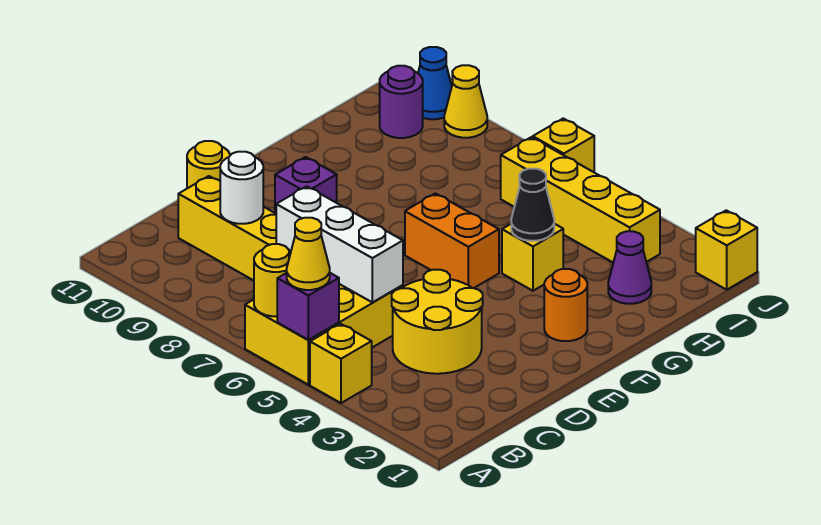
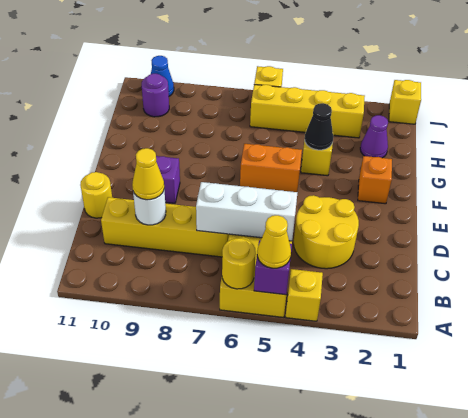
orange 1x1 round brick [544,269,587,341] -> orange 1x1 brick [358,156,392,204]
yellow 1x1 cone [444,65,487,138] -> yellow 1x1 cone moved to [132,148,164,200]

